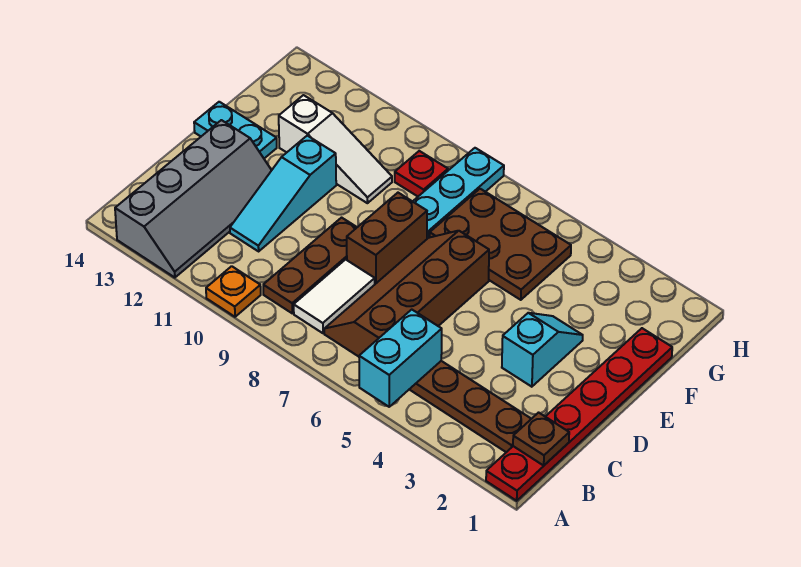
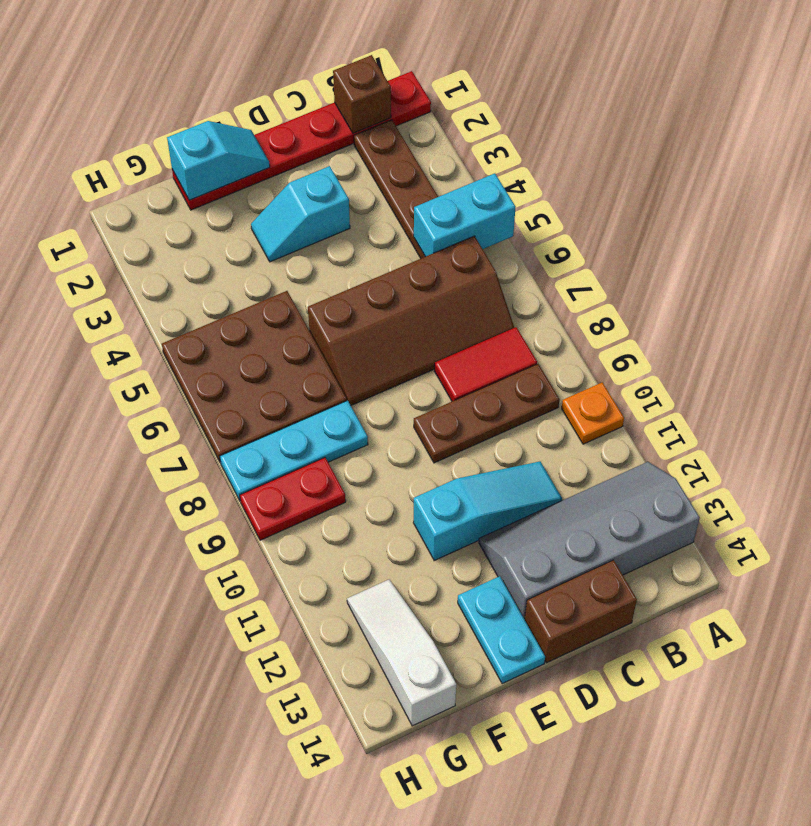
brown 1x1 plate [513,413,569,465] -> brown 1x1 brick [333,55,391,133]
white 1x2 tile [294,260,375,333] -> red 1x2 tile [435,327,537,401]
brown 1x2 brick [347,193,427,284] -> brown 1x2 brick moved to [525,560,637,663]
none -> cyan 1x2 slope [167,121,270,200]
brown 2x3 plate [430,189,571,300] -> brown 3x3 plate [162,291,347,461]
white 1x3 slope [279,95,392,203] -> white 1x3 slope moved to [347,580,456,726]
red 1x1 plate [395,151,448,196] -> red 1x2 plate [240,458,346,540]

